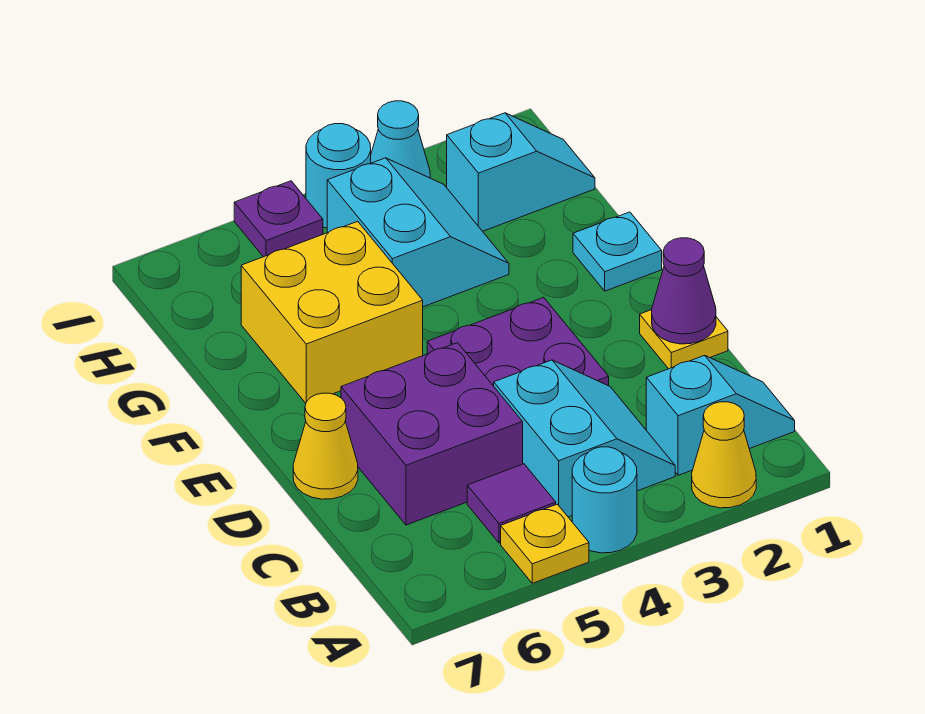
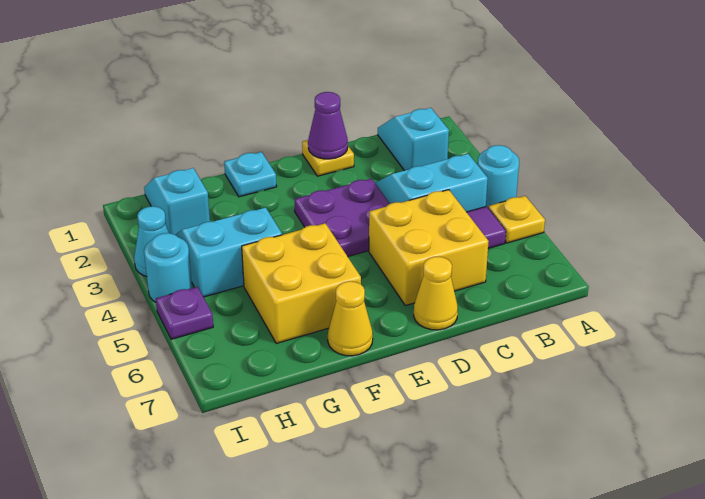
yellow 1x1 cone [692,402,756,508] -> yellow 1x1 cone moved to [328,281,373,356]
purple 2x2 brick [341,343,523,525] -> yellow 2x2 brick [369,190,489,306]

